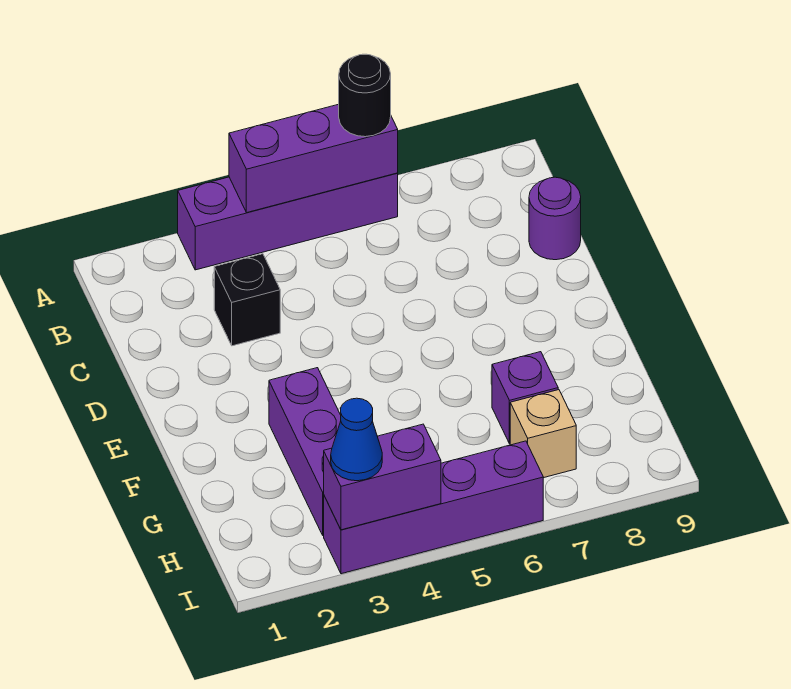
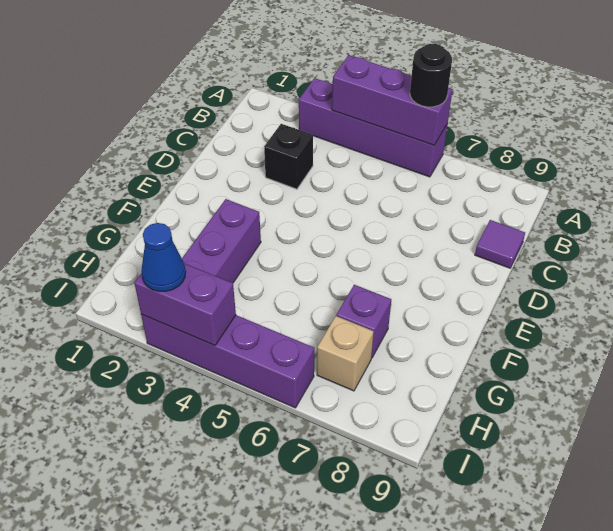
purple 1x1 round brick [529,177,581,260] -> purple 1x1 tile [475,220,525,268]

